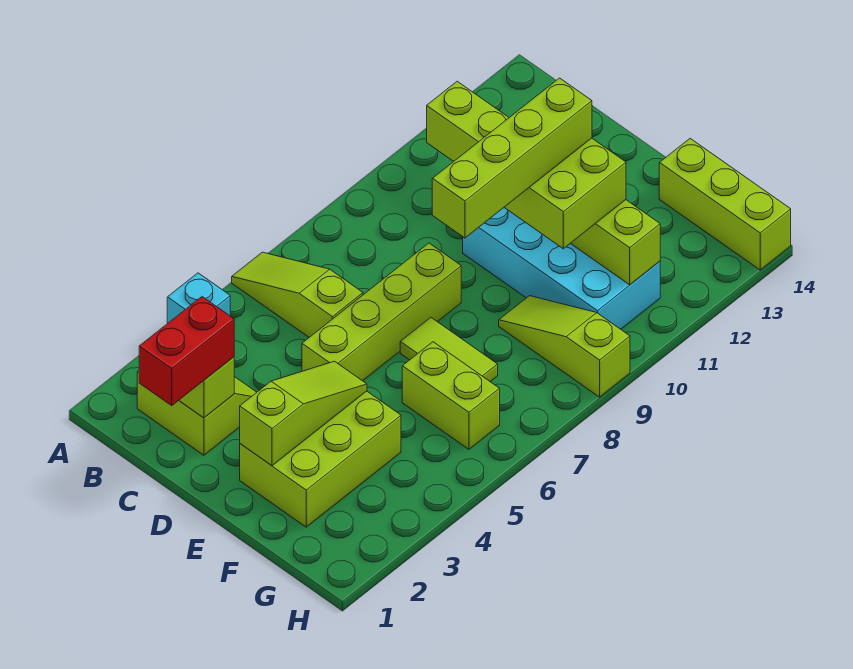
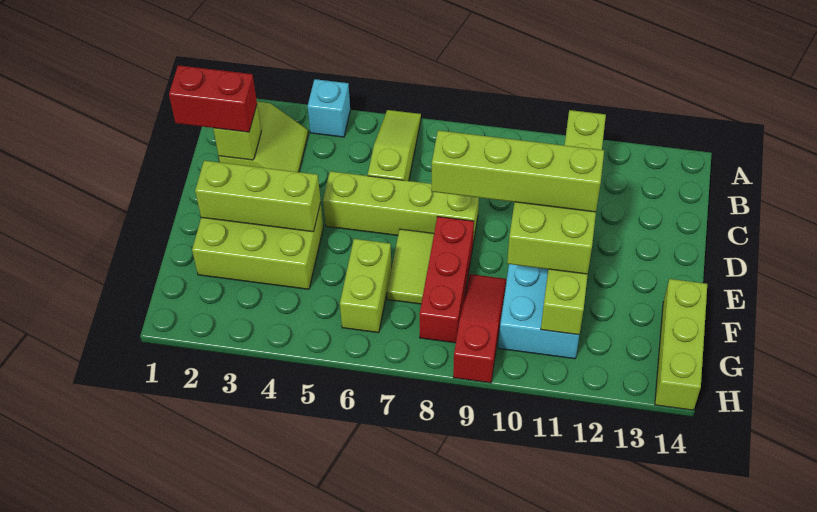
lime 1x3 slope [240,361,367,466] -> lime 1x3 brick [195,161,321,232]
none -> red 1x3 brick [419,217,474,343]
lime 1x3 slope [499,296,630,397] -> red 1x3 slope [453,274,506,383]

